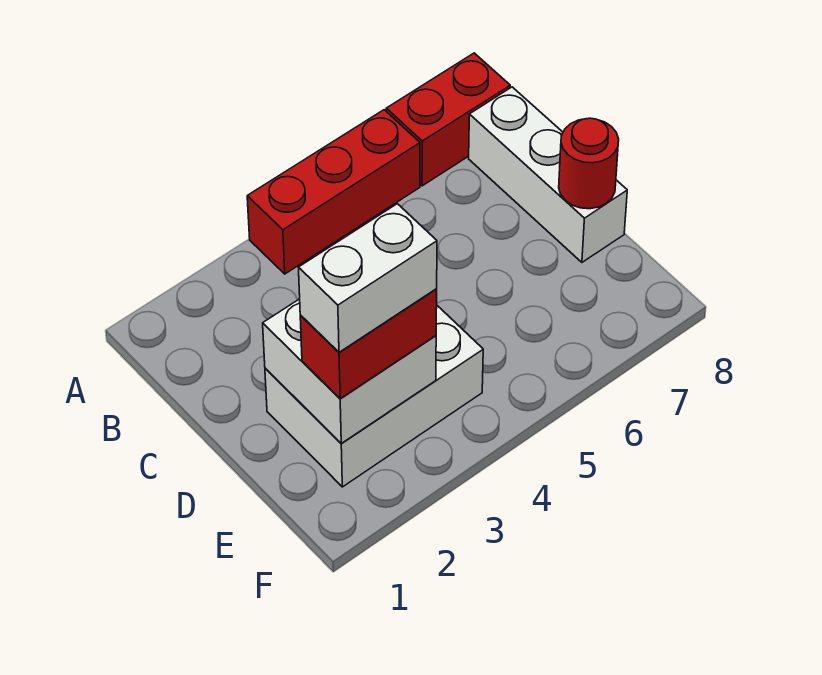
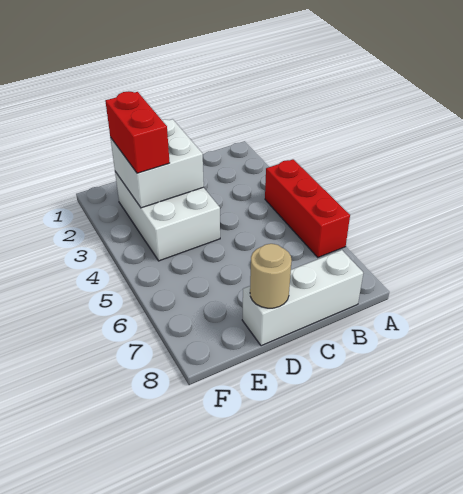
red 1x2 brick [386,53,510,186] -> none
red 1x1 round brick [559,118,619,209] -> tan 1x1 round brick [250,244,292,308]
white 1x2 brick [298,204,437,352] -> none

